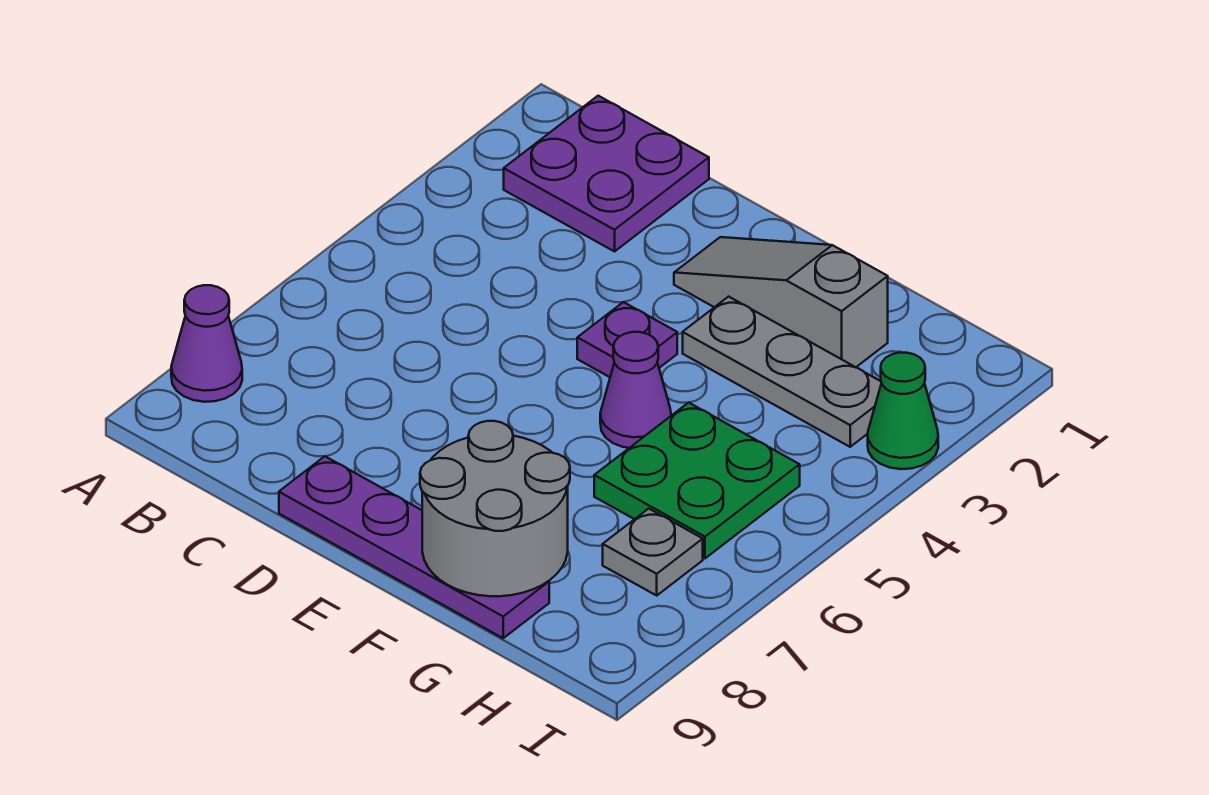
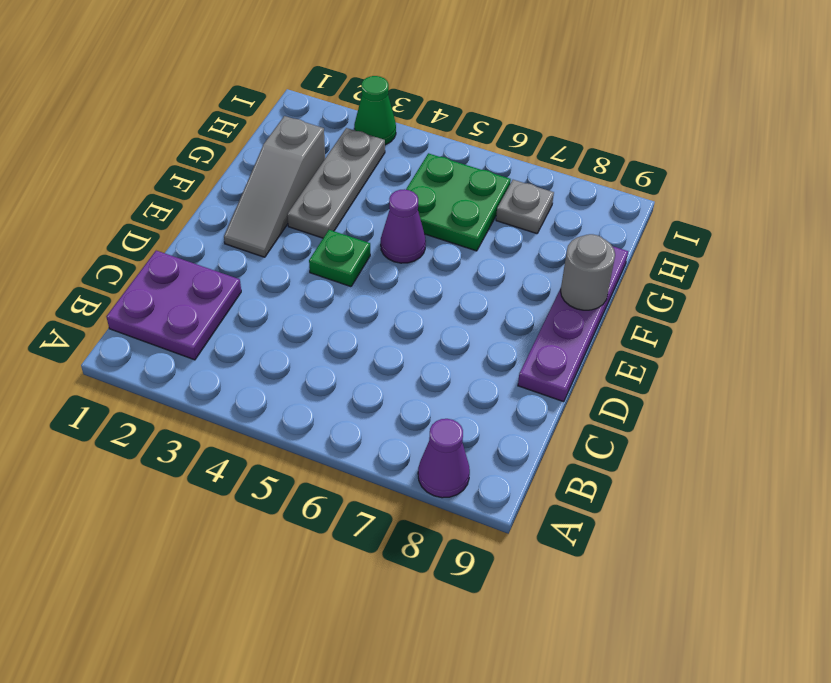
purple 1x1 plate [577,302,677,377] -> green 1x1 plate [309,230,370,287]
grey 2x2 round brick [420,421,570,596] -> grey 1x1 round brick [561,234,615,310]

